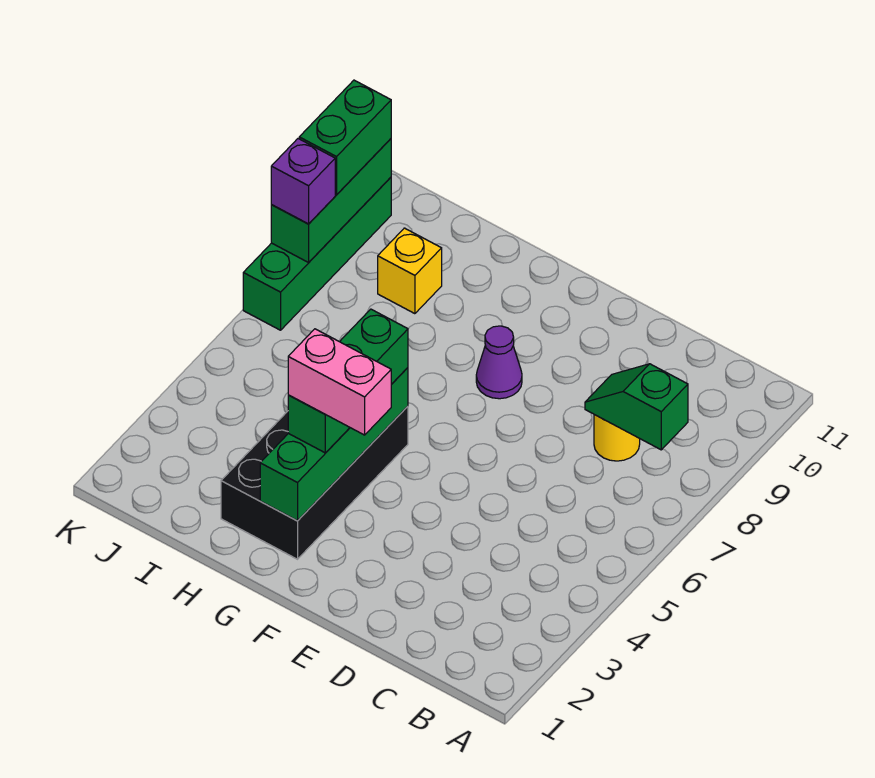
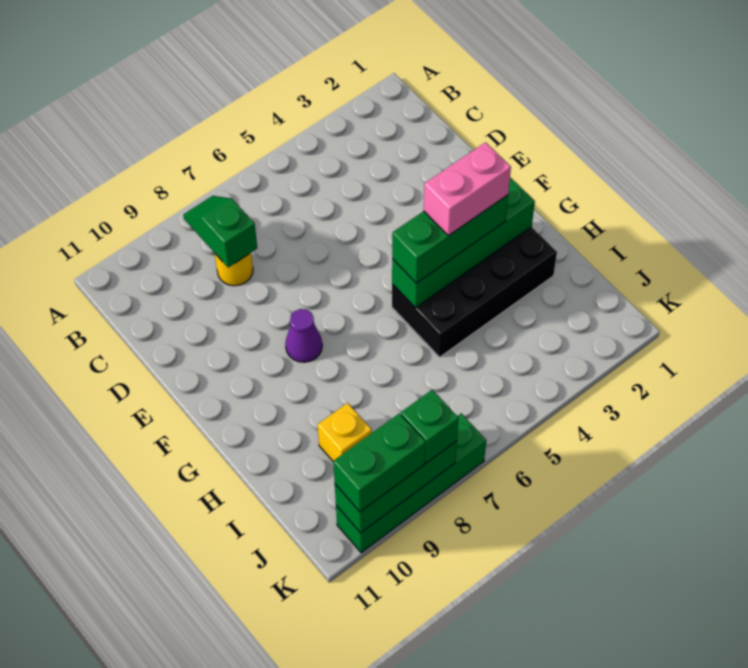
green 1x2 slope [585,364,688,450] -> green 1x2 slope turned to [183,196,257,268]
pink 1x2 brick [288,329,391,435] -> pink 1x2 brick turned to [424,142,511,236]
purple 1x1 brick [271,139,335,224] -> green 1x1 brick [401,390,459,463]

